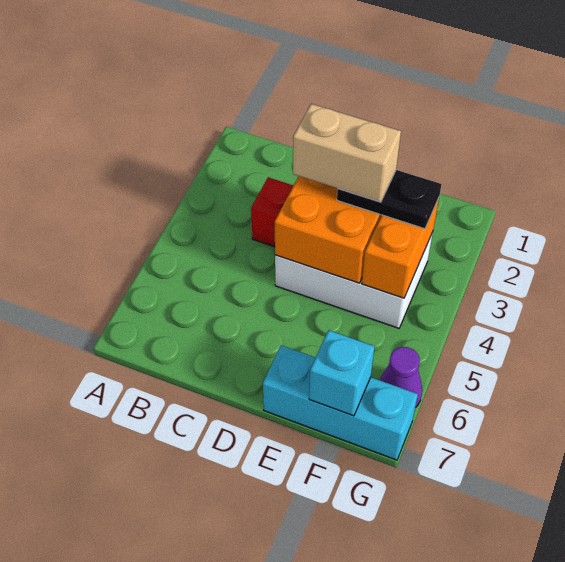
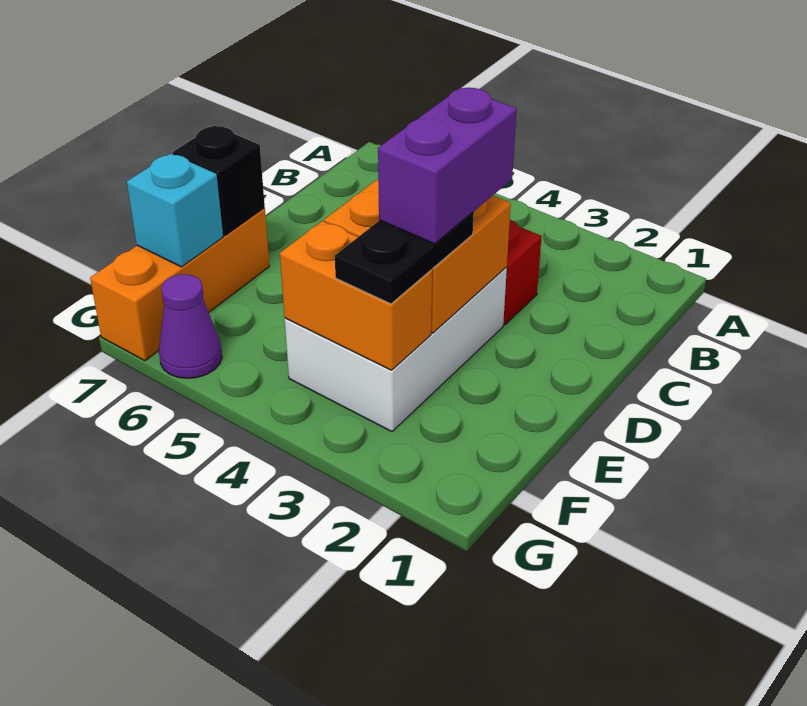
tan 1x2 brick [293,104,401,202] -> purple 1x2 brick [378,88,517,244]
cyan 1x3 brick [263,345,418,460] -> orange 1x3 brick [90,208,269,361]
none -> black 1x1 brick [173,125,265,235]

